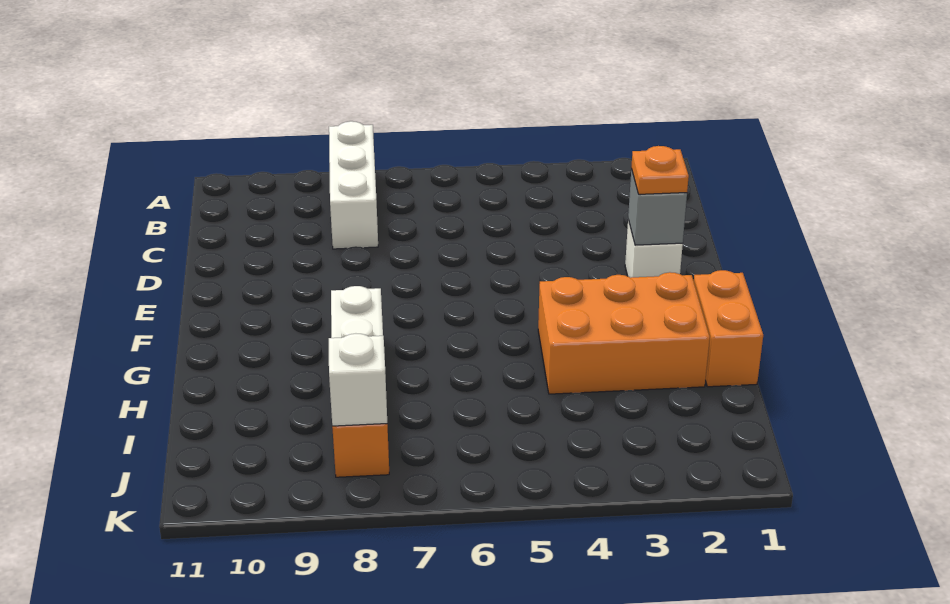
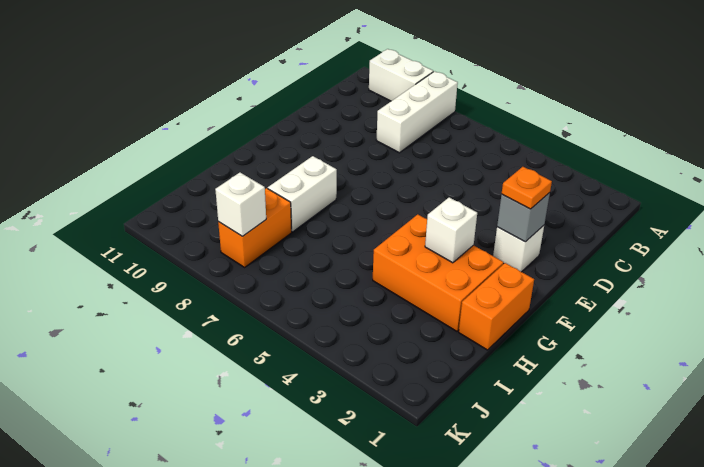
none -> white 1x2 brick [369,49,433,101]
none -> white 1x1 brick [425,197,477,263]

